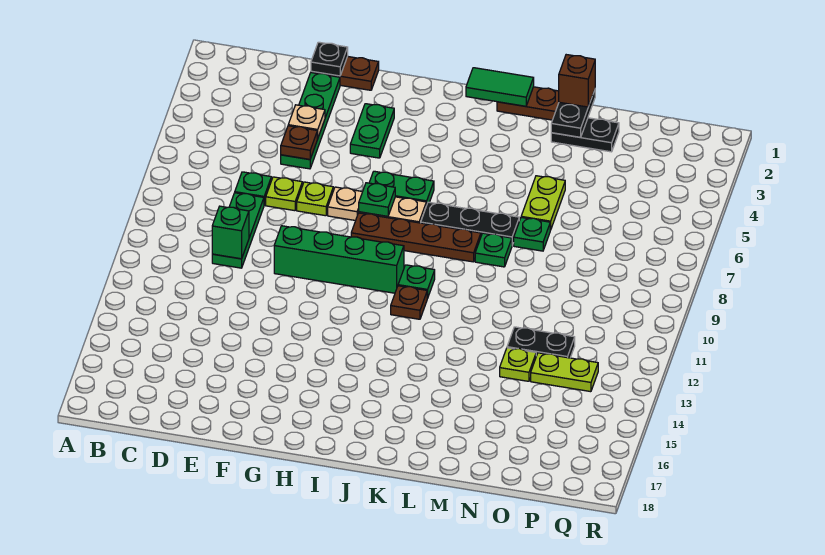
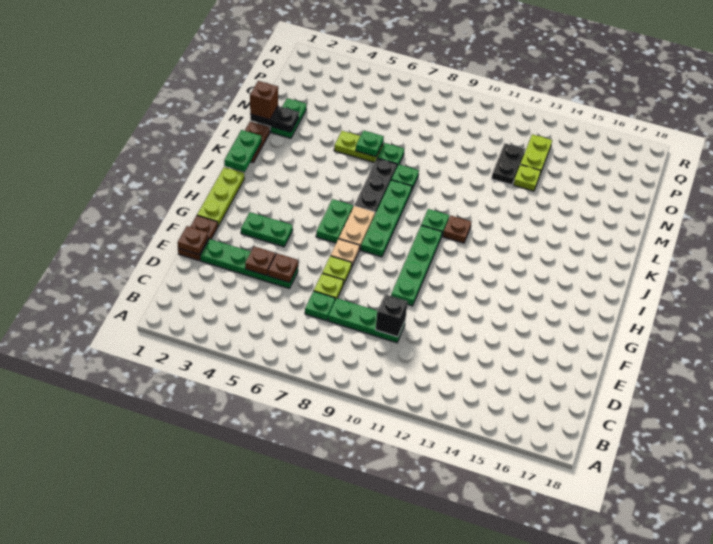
green 1x1 brick [212,206,249,259] -> black 1x1 brick [376,294,408,337]
black 1x1 plate [311,42,348,76] -> brown 1x1 plate [178,226,208,255]
tan 1x1 plate [288,105,325,138] -> brown 1x1 plate [245,246,275,276]
green 1x4 brick [274,226,404,293] -> green 1x4 plate [391,225,442,306]
none -> lime 1x3 plate [197,167,244,226]
green 1x1 plate [359,183,395,216] -> green 1x1 plate moved to [356,131,384,157]
brown 1x4 plate [351,213,481,262] -> green 1x4 plate [361,180,412,257]
green 1x2 tile [466,68,534,106] -> green 1x2 plate [224,130,261,172]
black 1x2 plate [551,118,619,152] -> green 1x2 plate [271,98,307,138]

